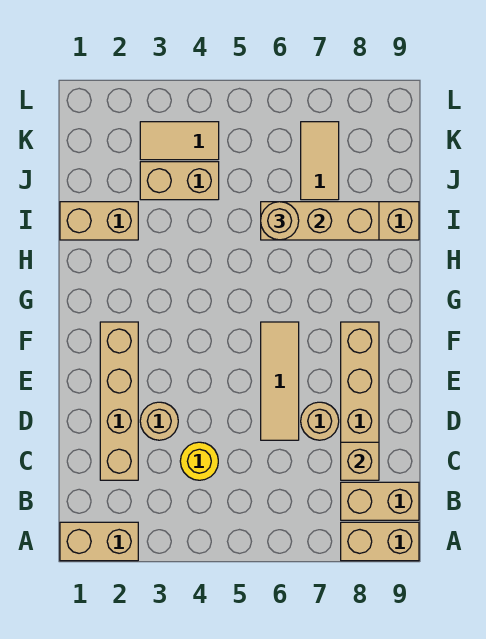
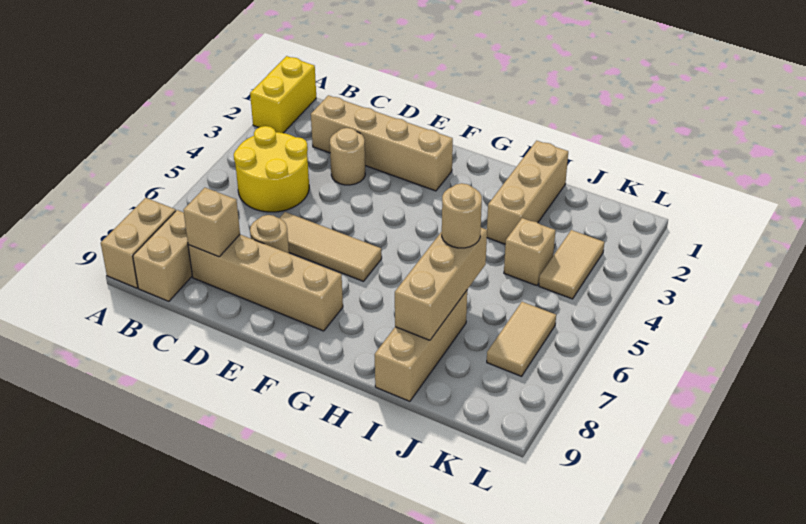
tan 1x2 brick [60,522,138,561] -> yellow 1x2 brick [250,56,316,133]
yellow 1x1 round brick [180,442,218,480] -> yellow 2x2 round brick [234,126,309,212]
tan 1x2 brick [60,202,138,240] -> tan 1x3 brick [487,141,568,244]
tan 1x2 brick [140,162,219,200] -> tan 1x1 brick [504,218,556,286]
tan 1x2 tile [301,122,339,200] -> tan 1x2 tile turned to [487,302,556,376]

